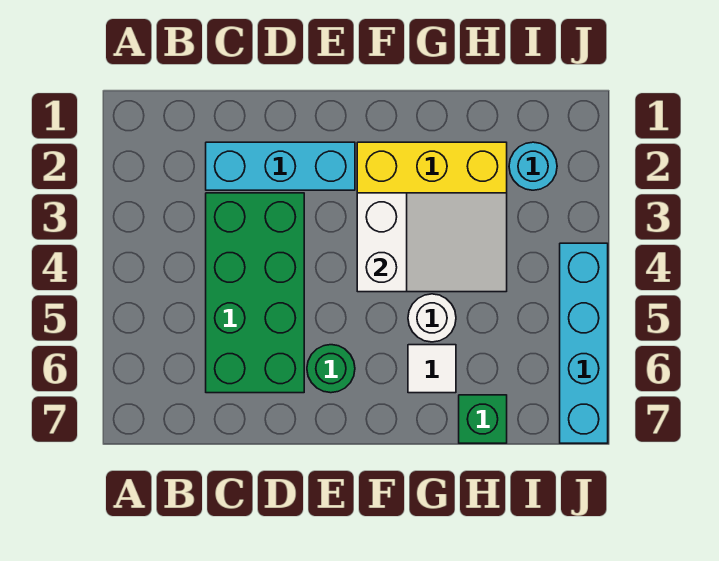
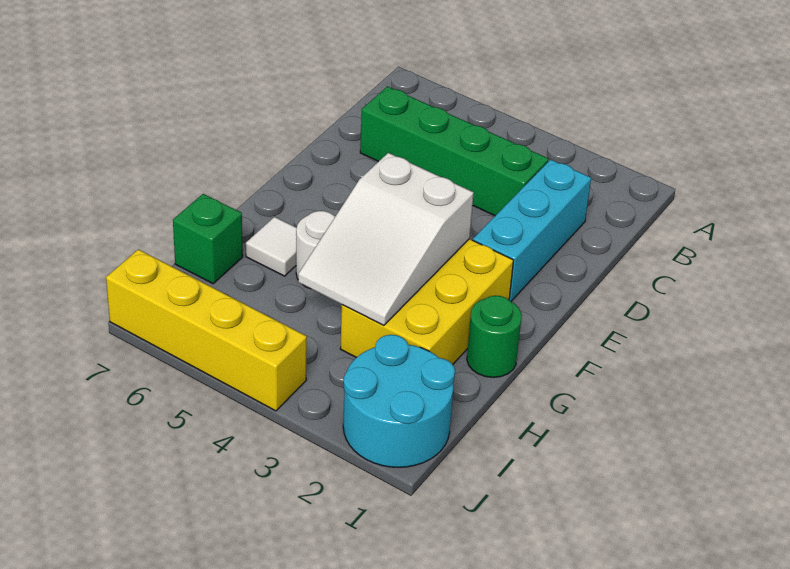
green 2x4 brick [206,193,304,393] -> green 1x4 brick [360,86,549,216]
green 1x1 round brick [307,345,355,393] -> green 1x1 round brick moved to [467,296,522,377]
cyan 1x1 round brick [509,142,557,190] -> cyan 2x2 round brick [343,335,455,467]
cyan 1x4 brick [560,243,608,443] -> yellow 1x4 brick [106,249,307,411]

